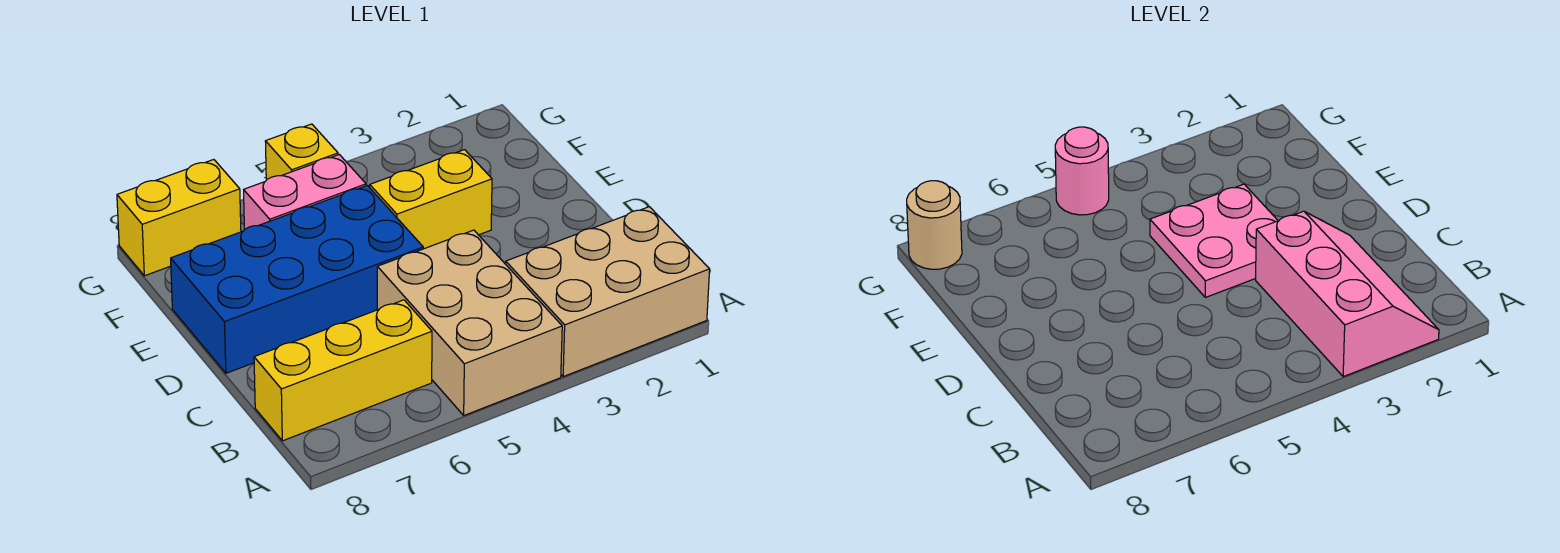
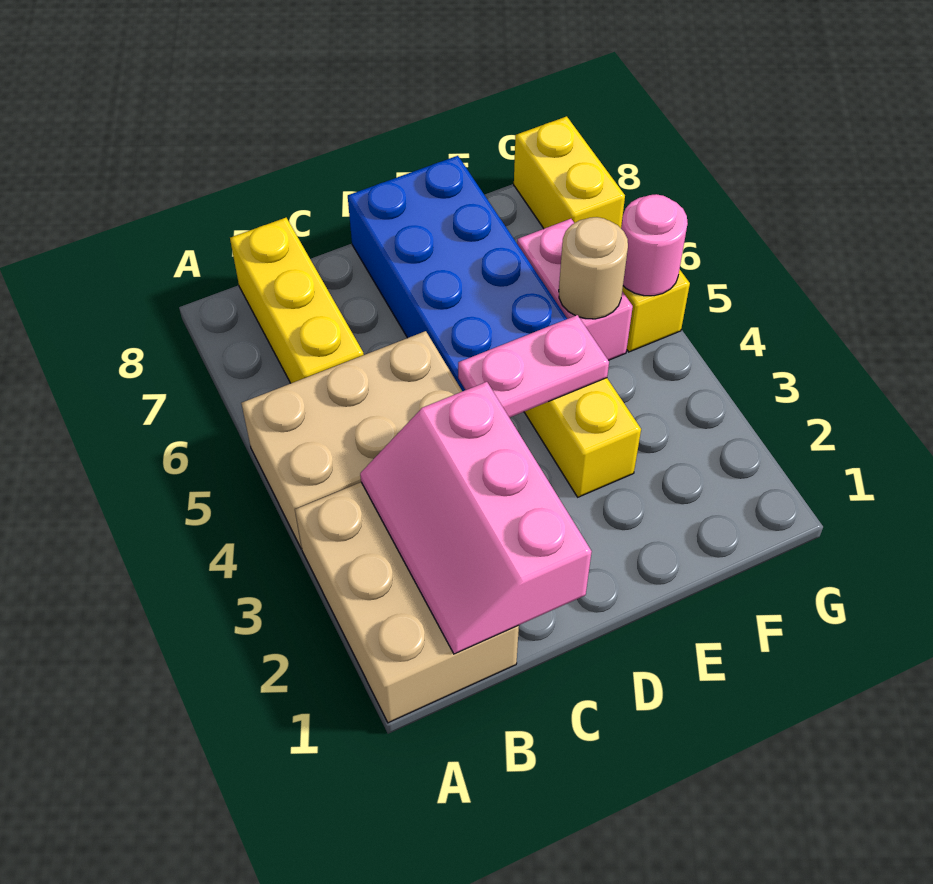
pink 2x3 slope [1256,211,1439,377] -> pink 2x3 slope turned to [360,382,592,654]
pink 2x2 plate [1150,184,1278,297] -> pink 1x2 plate [458,315,609,418]
tan 1x1 round brick [907,181,962,269] -> tan 1x1 round brick moved to [559,217,628,319]

